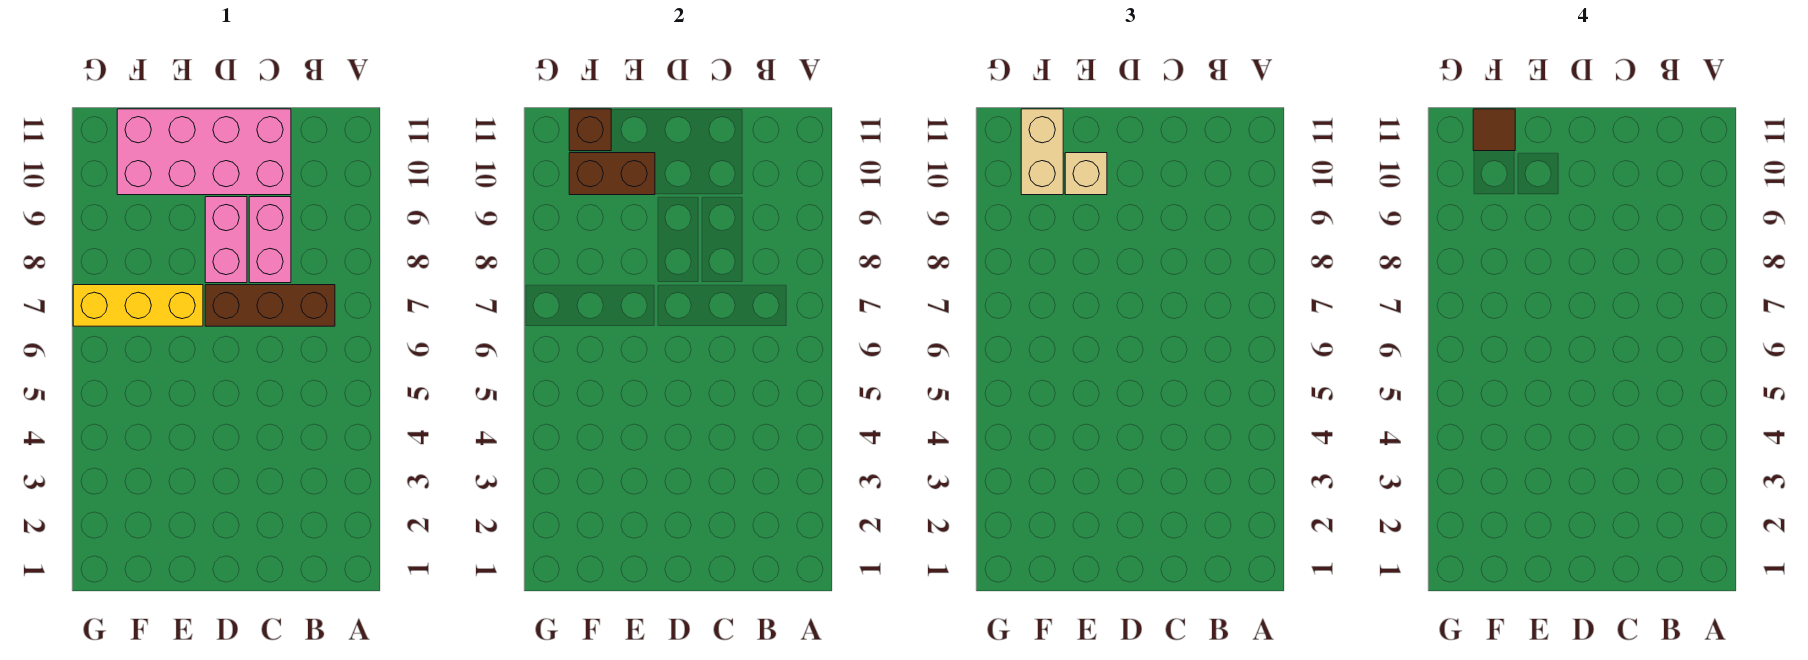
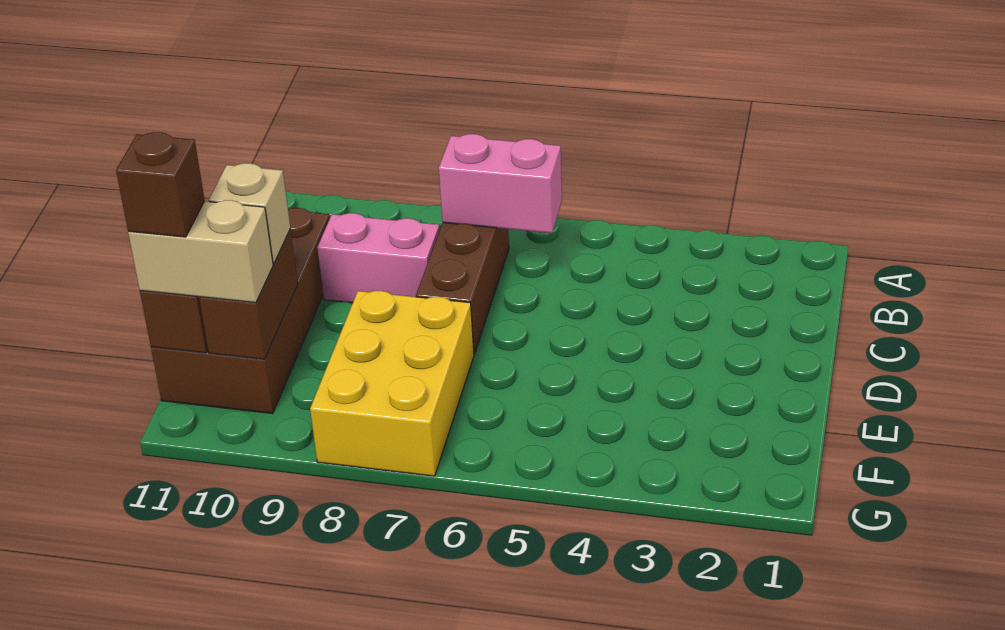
pink 2x4 brick [117,109,291,195] -> brown 2x4 brick [151,208,330,414]
pink 1x2 brick [205,197,247,283] -> pink 1x2 brick moved to [439,134,562,233]
yellow 1x3 brick [73,285,203,326] -> yellow 2x3 brick [310,291,474,476]
brown 1x1 tile [1473,109,1515,151] -> brown 1x1 brick [116,132,205,237]

